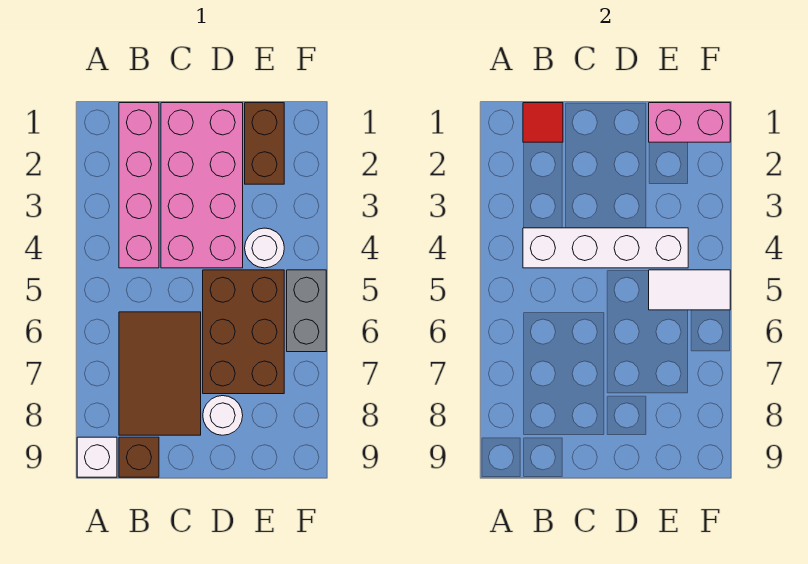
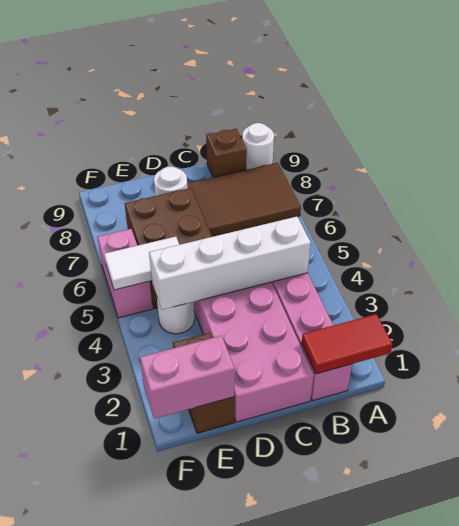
white 1x1 brick [77,437,117,477] -> white 1x1 round brick [242,123,274,170]
red 1x1 tile [523,103,563,142] -> red 1x2 tile [302,314,393,374]
brown 2x3 tile [119,312,201,435] -> brown 2x3 tile turned to [187,163,301,237]
grey 1x2 brick [287,270,326,352] -> pink 1x2 brick [97,229,153,318]

